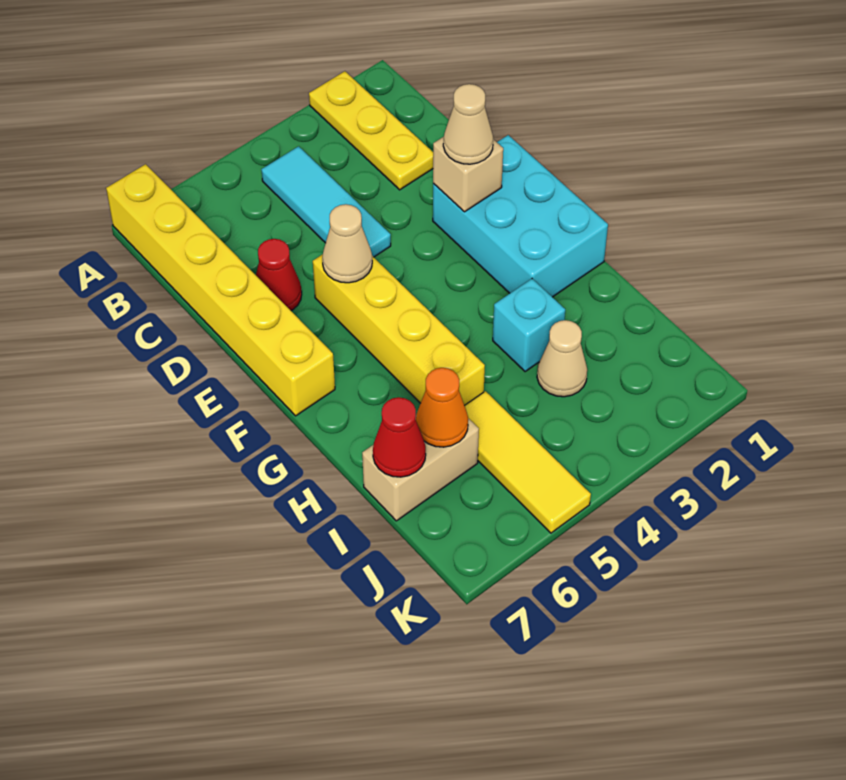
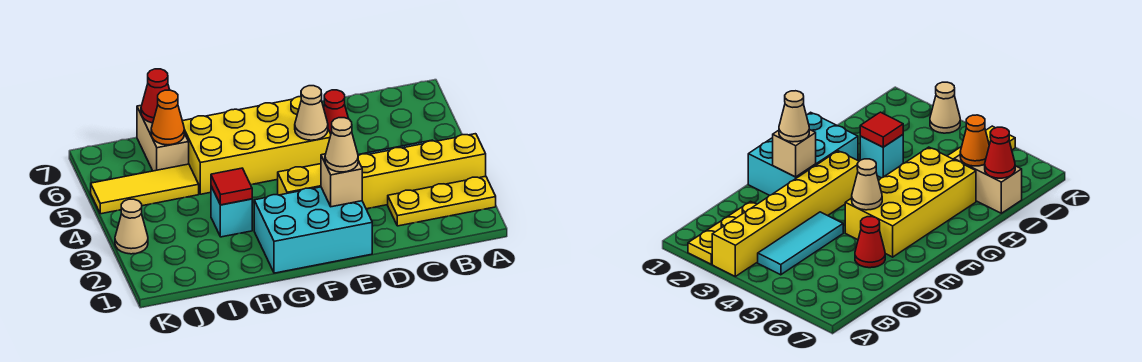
yellow 1x6 brick [106,164,335,416] -> yellow 1x6 brick moved to [278,134,486,209]
yellow 1x4 brick [313,254,485,406] -> yellow 2x4 brick [183,97,331,194]
none -> red 1x1 tile [211,168,252,205]
tan 1x1 cone [537,320,587,397] -> tan 1x1 cone moved to [115,199,148,254]

